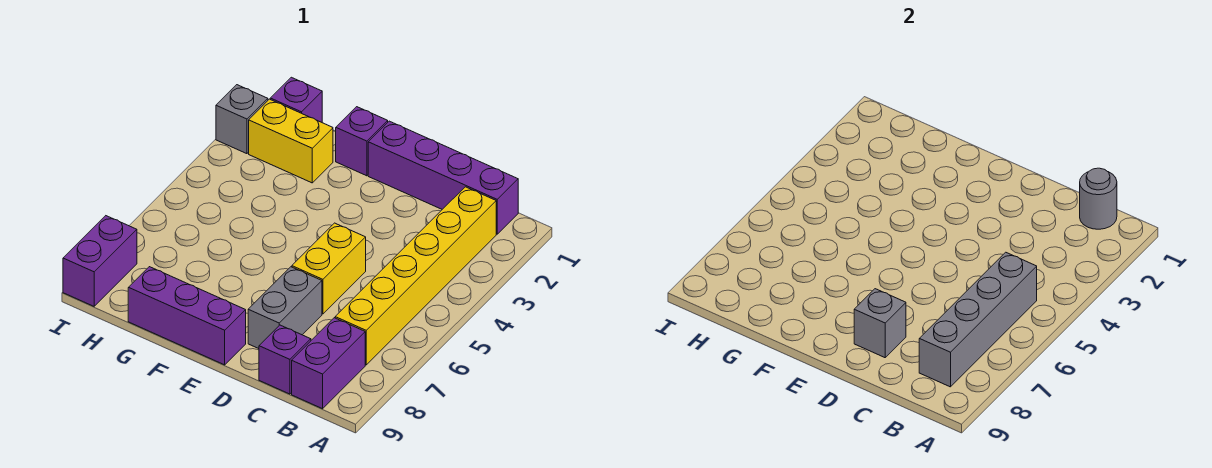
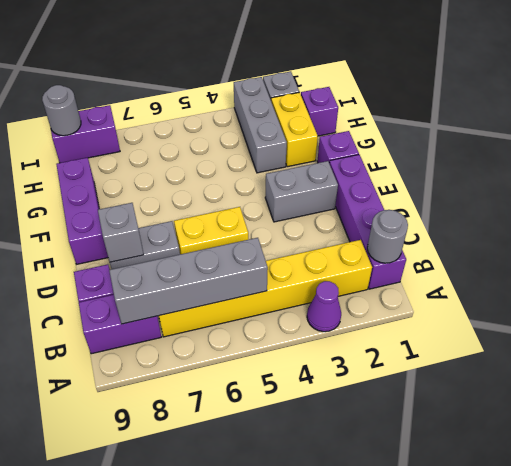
none -> purple 1x1 cone [307,281,341,332]
none -> grey 1x2 brick [265,161,338,222]
none -> grey 1x3 brick [234,77,287,173]
none -> grey 1x1 round brick [42,85,81,136]

